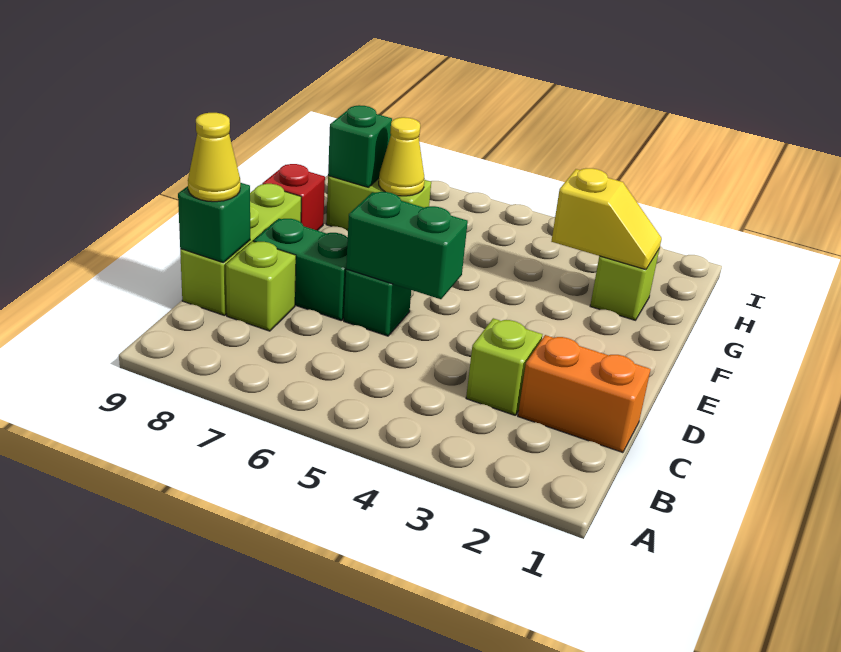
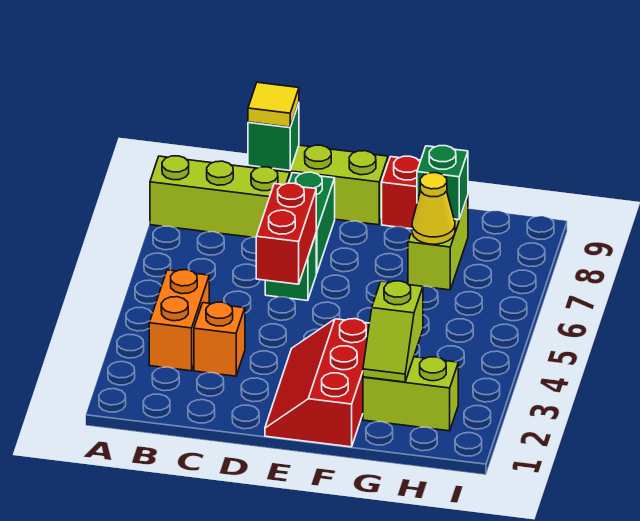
orange 1x2 brick [518,335,651,453] -> orange 1x2 brick moved to [149,270,209,371]
lime 1x1 brick [466,318,542,415] -> orange 1x1 brick [194,302,245,376]
lime 1x1 brick [226,241,296,331] -> lime 1x3 brick [150,156,290,237]
yellow 1x1 cone [188,113,240,202] -> yellow 1x1 tile [248,82,299,127]
green 1x2 brick [346,192,468,299] -> red 1x2 brick [256,183,316,284]
none -> red 2x3 slope [265,319,369,447]
lime 1x1 brick [590,250,659,320] -> lime 1x2 brick [363,357,458,431]
yellow 1x2 slope [551,168,662,270] -> lime 1x2 slope [363,281,423,382]

